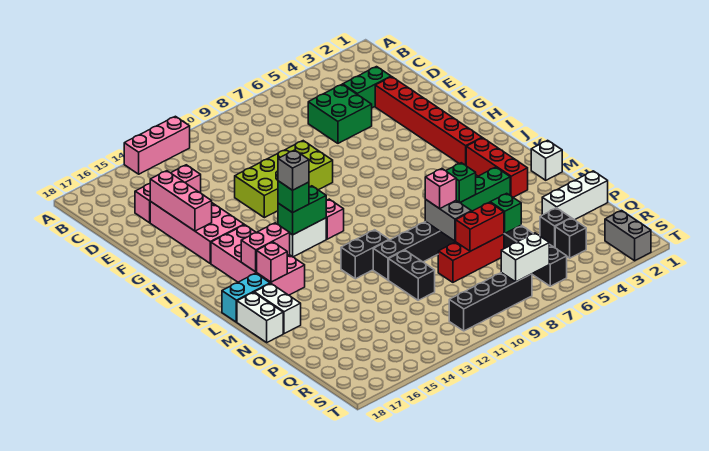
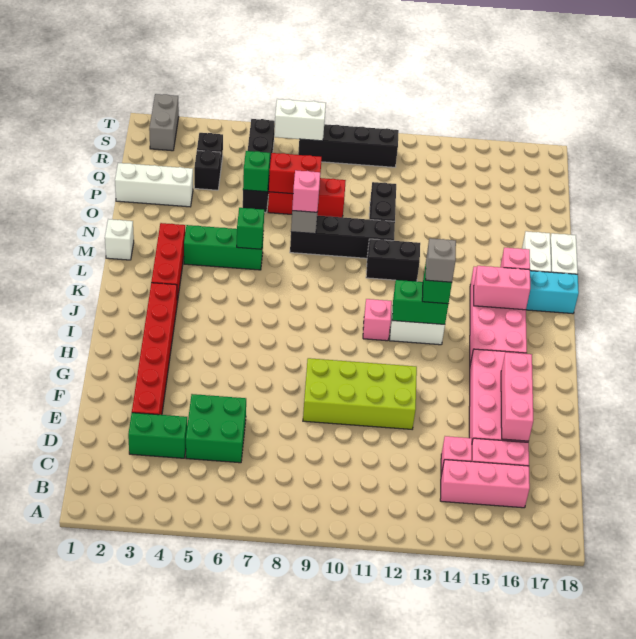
pink 1x3 brick [124,116,190,174] -> pink 1x3 brick moved to [440,460,530,508]

